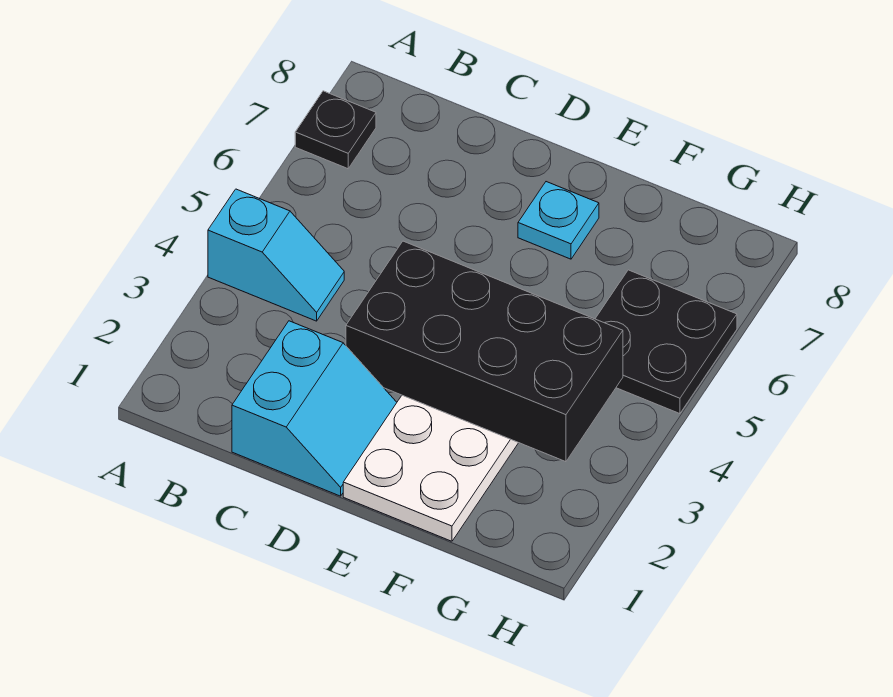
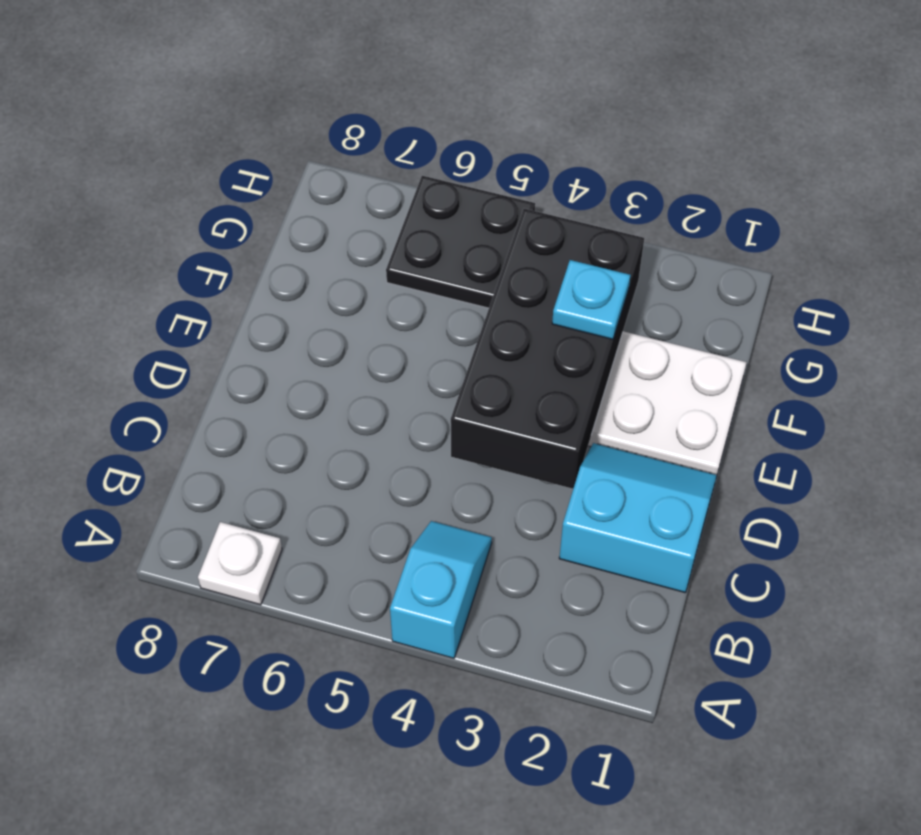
black 1x1 plate [295,91,376,169] -> white 1x1 plate [198,522,282,605]
cyan 1x1 plate [518,182,599,259] -> cyan 1x1 plate moved to [552,260,630,339]

